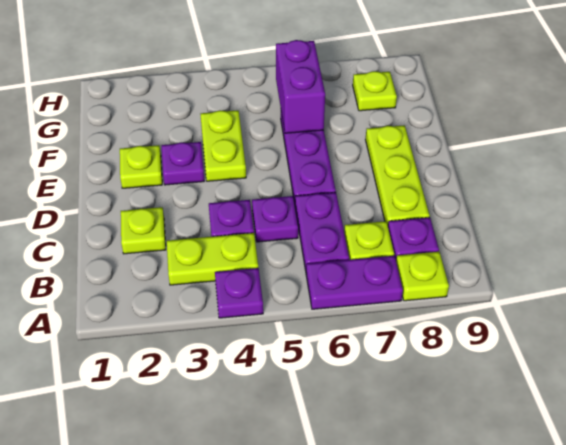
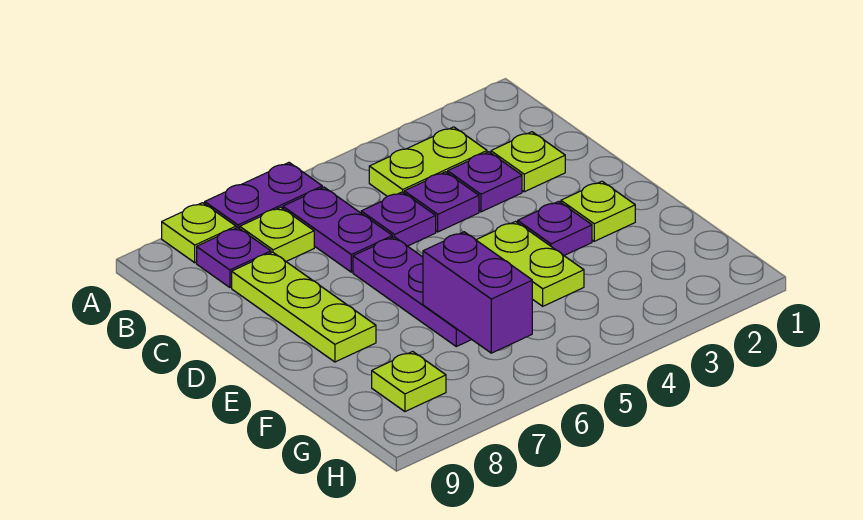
purple 1x1 plate [215,268,263,318] -> purple 1x1 plate moved to [448,152,522,212]

